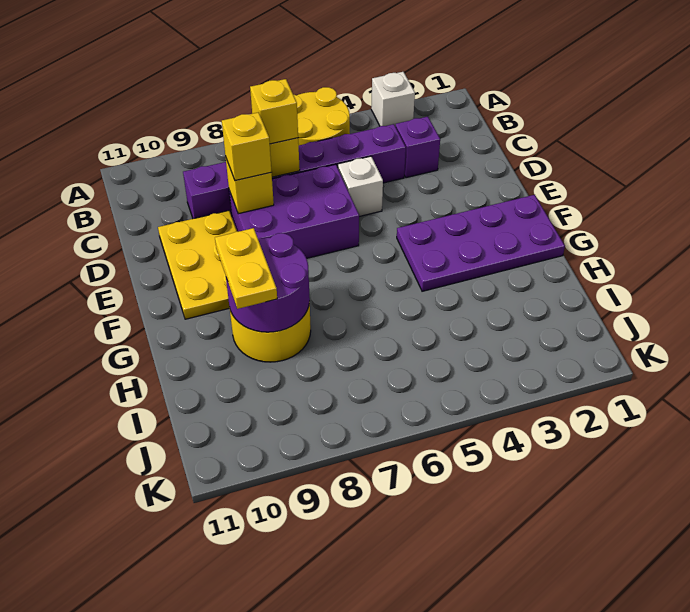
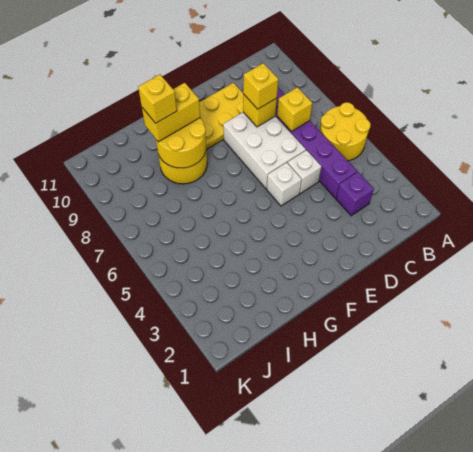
white 1x1 brick [371,72,415,127] -> white 1x1 brick moved to [267,163,302,206]
yellow 1x1 brick [250,79,298,144] -> yellow 1x1 brick moved to [138,75,177,123]
purple 2x3 brick [229,164,359,258] -> white 2x3 brick [223,112,306,189]
purple 2x4 plate [397,195,565,291] -> none
purple 2x2 round brick [226,233,310,332] -> yellow 2x2 round brick [156,118,206,168]
yellow 1x2 plate [215,228,277,309] -> yellow 1x2 brick [142,83,200,142]

